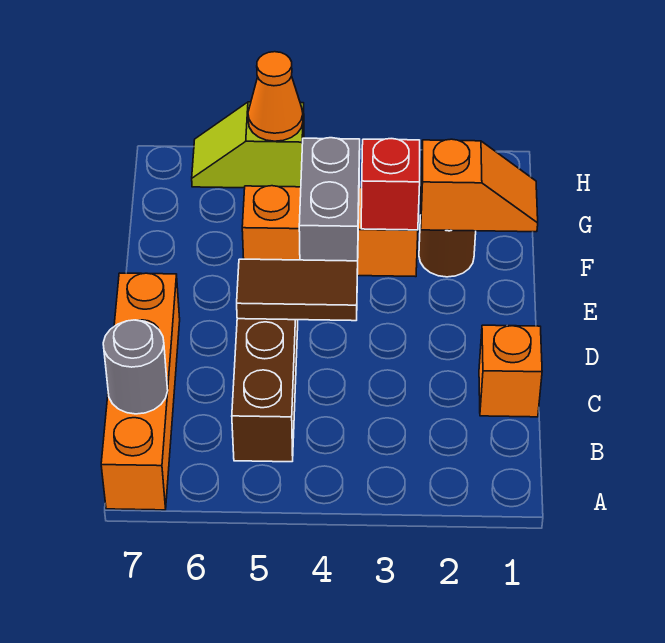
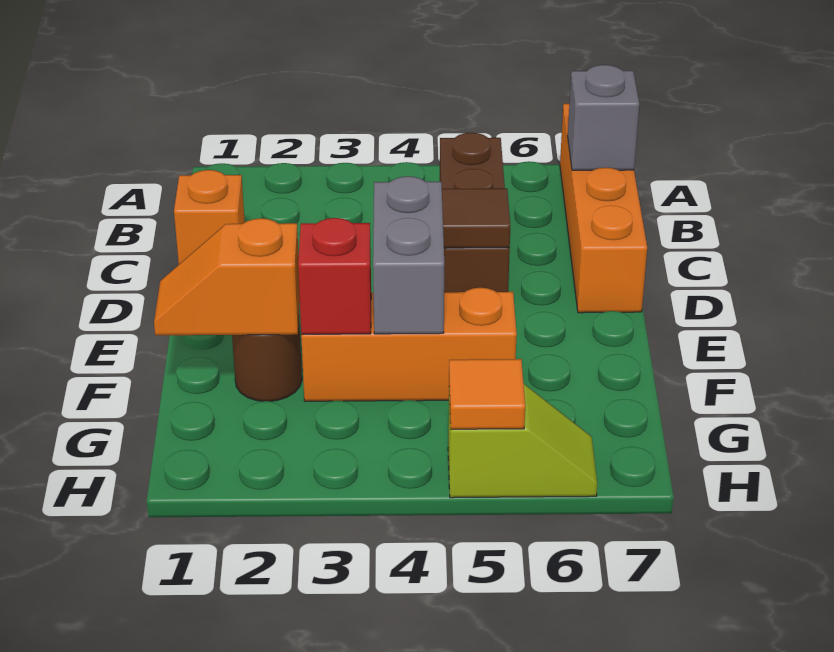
grey 1x1 round brick [103,320,168,414] -> grey 1x1 brick [568,65,639,170]
orange 1x1 cone [248,52,303,141] -> orange 1x1 tile [449,359,525,429]

